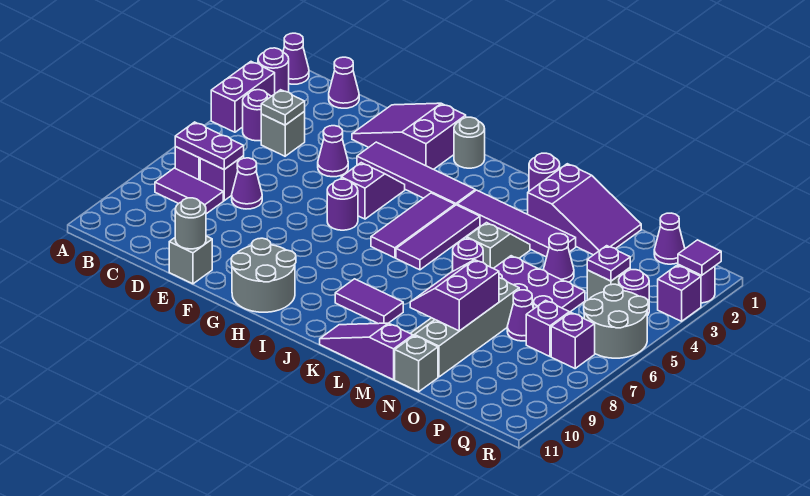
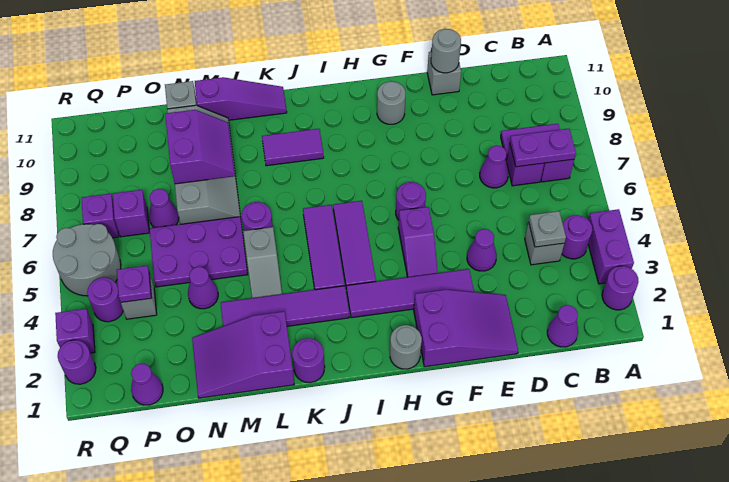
purple 1x1 cone [283,33,309,84] -> none
grey 2x2 round brick [231,238,296,312] -> grey 1x1 round brick [377,81,405,124]
purple 1x1 tile [678,240,721,275] -> none

